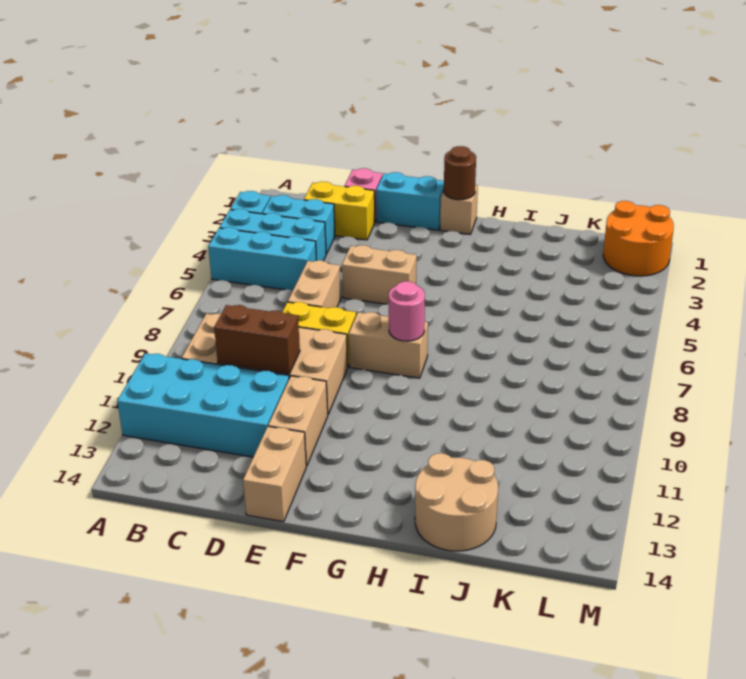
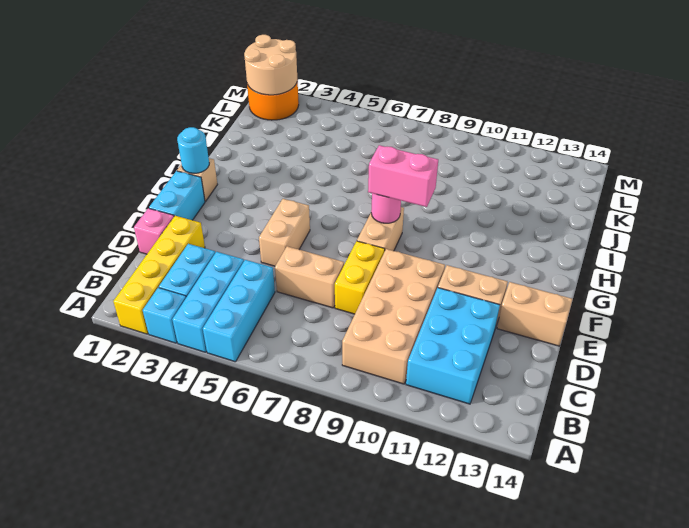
cyan 2x4 brick [117,353,289,457] -> cyan 2x3 brick [406,288,500,404]
yellow 1x2 brick [304,182,375,240] -> yellow 1x4 brick [113,216,205,334]
brown 1x2 brick [214,305,300,374] -> none
brown 1x1 round brick [444,146,476,200] -> cyan 1x1 round brick [177,127,209,173]
none -> pink 1x2 brick [368,145,438,207]
tan 2x2 round brick [415,453,498,551] -> tan 2x2 round brick moved to [244,35,297,95]

